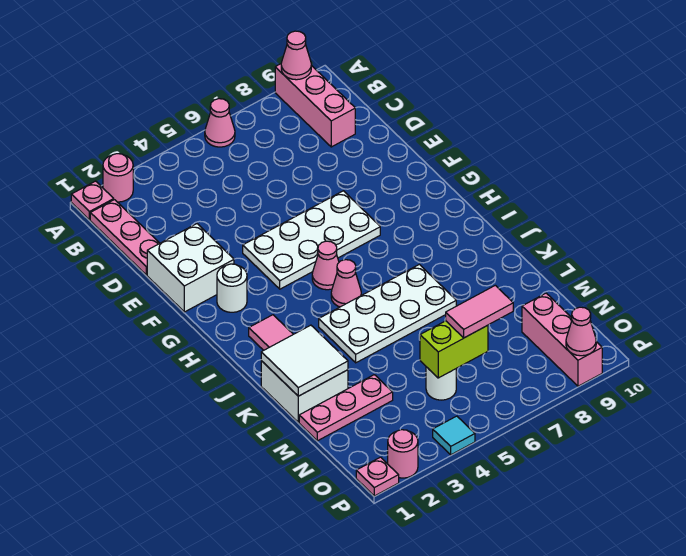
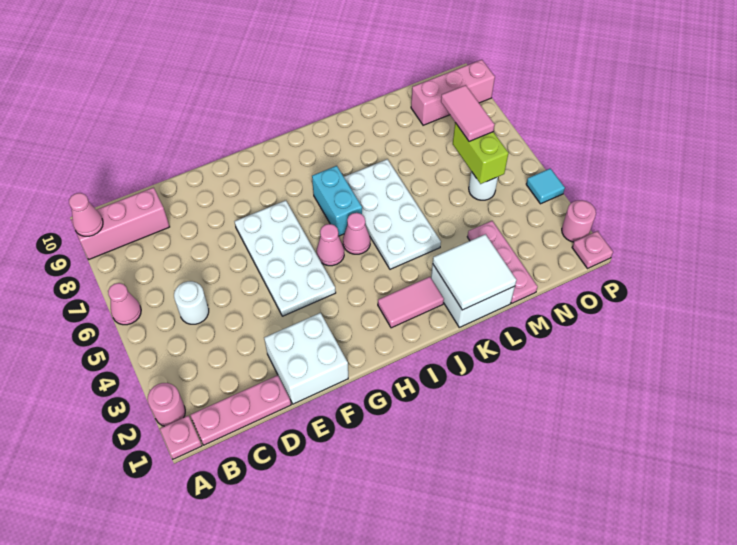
white 1x1 round brick [217,264,247,312] -> white 1x1 round brick moved to [174,281,209,324]
none -> cyan 1x2 brick [312,166,362,236]
pink 1x1 cone [566,307,596,356] -> none

